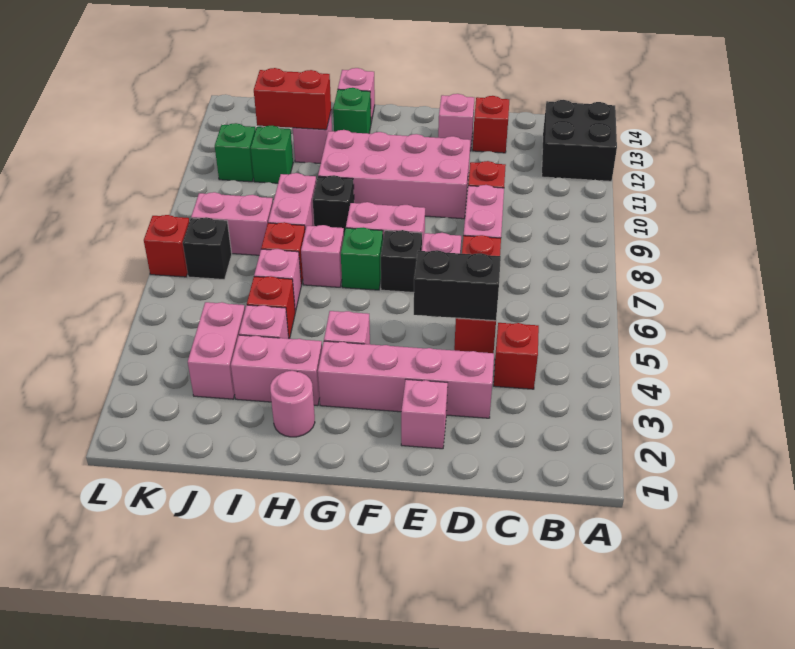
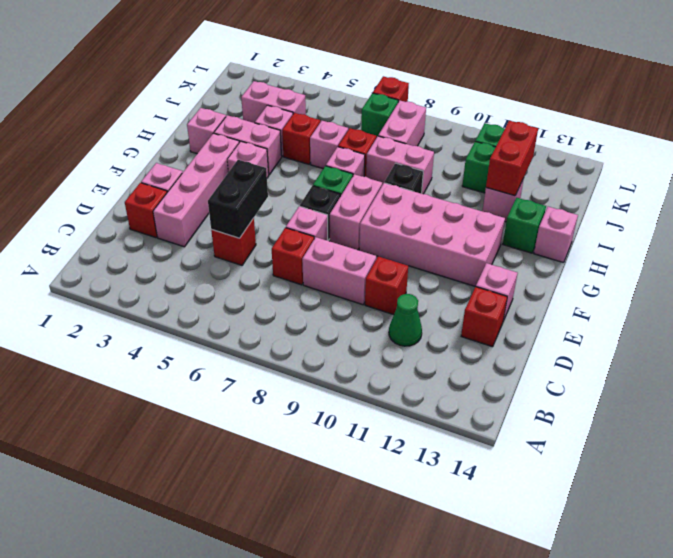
black 2x2 brick [542,100,617,181] -> none
red 1x1 brick [494,323,539,389] -> red 1x1 brick moved to [125,183,167,238]
none -> green 1x1 cone [389,294,422,346]
pink 2x4 brick [318,130,470,219] -> pink 2x4 brick turned to [359,183,505,287]
pink 1x1 round brick [270,371,315,437] -> pink 1x1 brick [187,108,226,154]
pink 1x2 brick [231,335,322,406] -> pink 1x2 brick turned to [214,115,282,175]
black 1x1 brick [183,217,232,280] -> green 1x1 brick [361,93,398,138]

